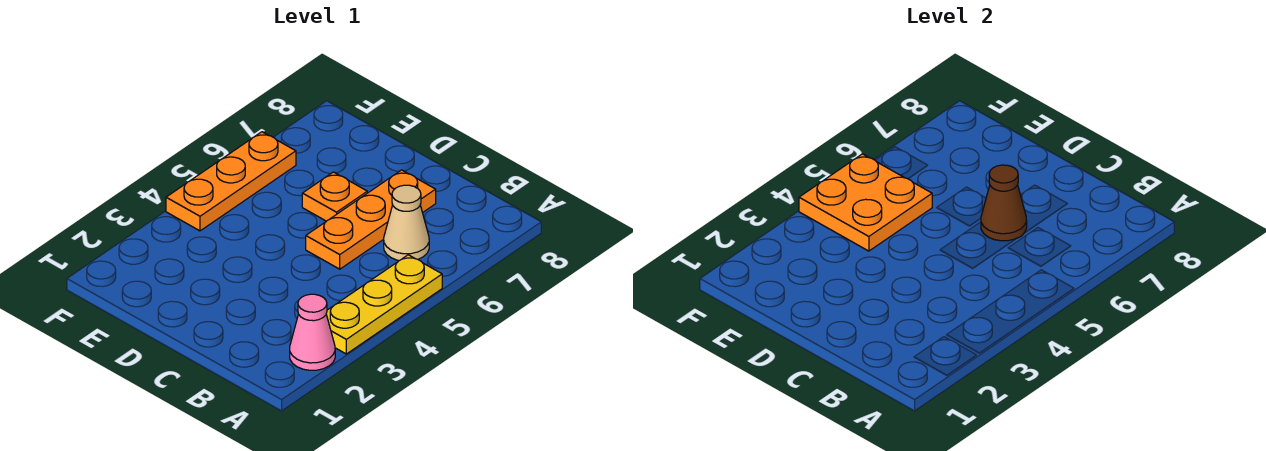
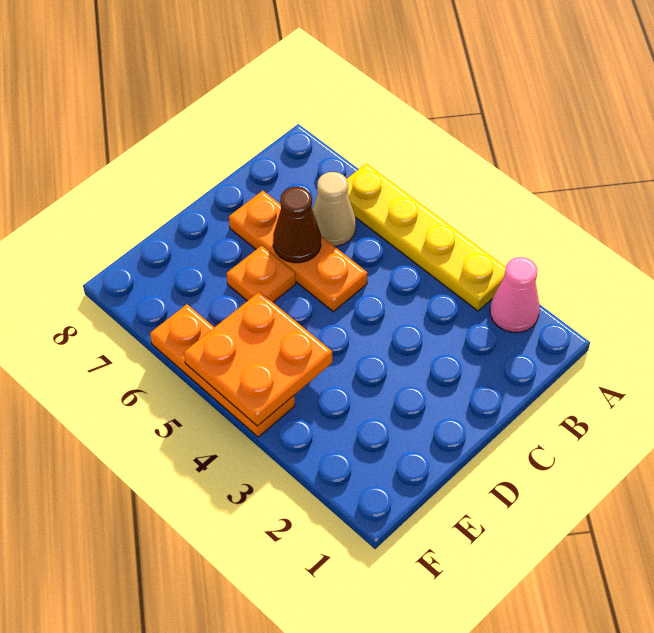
yellow 1x3 plate [326,255,442,354] -> yellow 1x4 plate [347,163,506,311]

